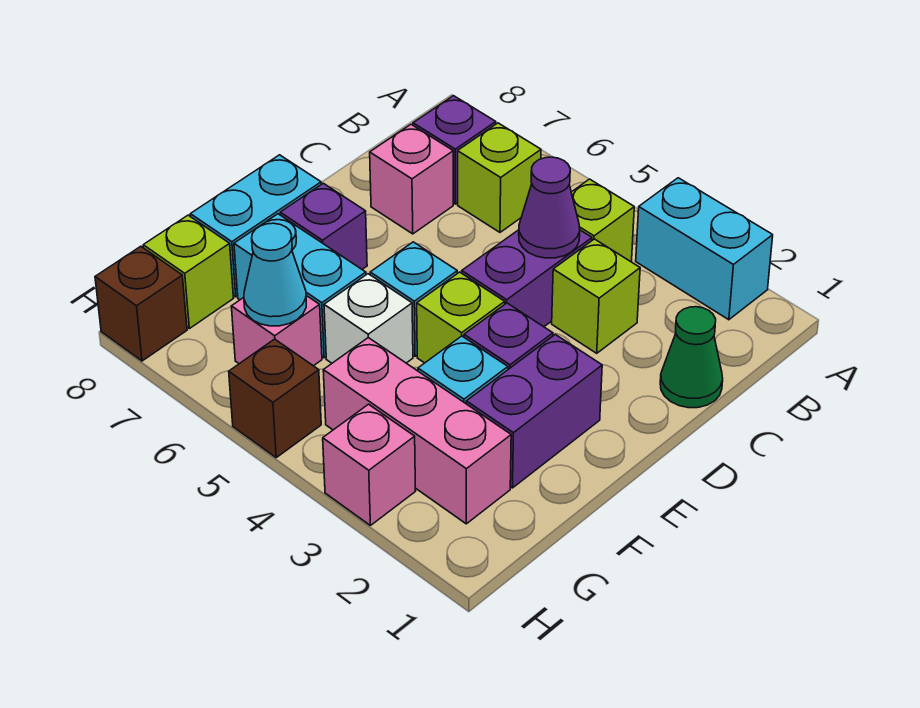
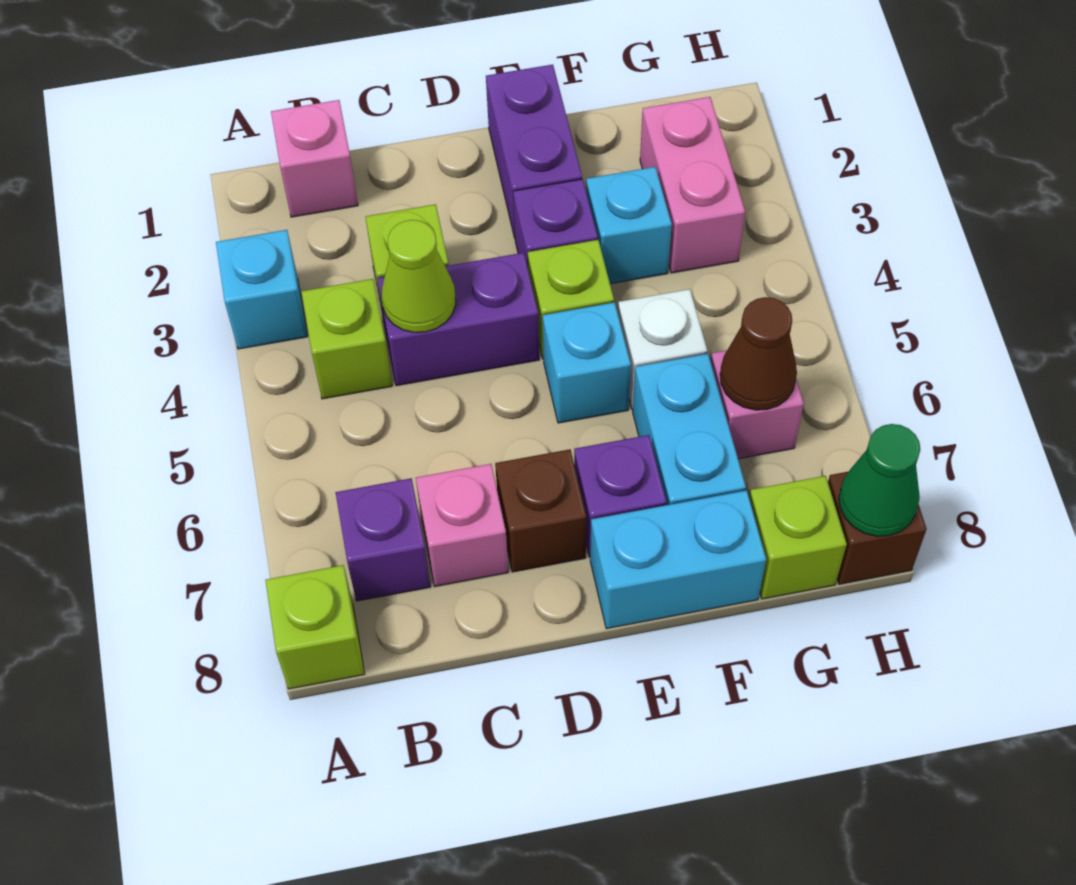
cyan 1x2 brick [636,178,773,320] -> cyan 1x1 brick [216,230,308,349]
lime 1x1 brick [458,123,541,232] -> lime 1x1 brick moved to [265,565,365,689]
green 1x1 cone [660,307,723,408] -> green 1x1 cone moved to [839,424,920,536]
purple 1x1 cone [519,157,580,258] -> lime 1x1 cone [382,220,456,332]
purple 1x2 brick [466,334,602,488] -> purple 1x2 brick turned to [486,65,582,238]
pink 1x3 brick [323,338,511,524] -> pink 1x2 brick [640,97,745,273]
cyan 1x1 cone [244,223,306,326] -> brown 1x1 cone [720,297,797,410]
pink 1x1 brick [323,404,415,525] -> pink 1x1 brick moved to [271,100,358,217]
brown 1x1 brick [229,339,321,457] -> brown 1x1 brick moved to [495,449,586,572]

